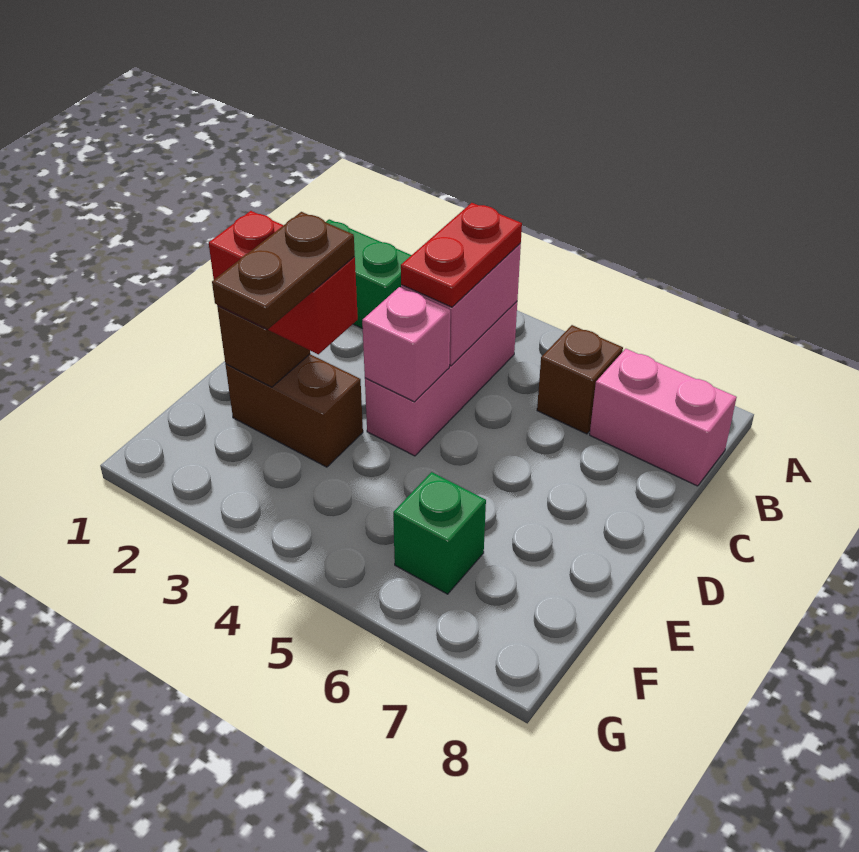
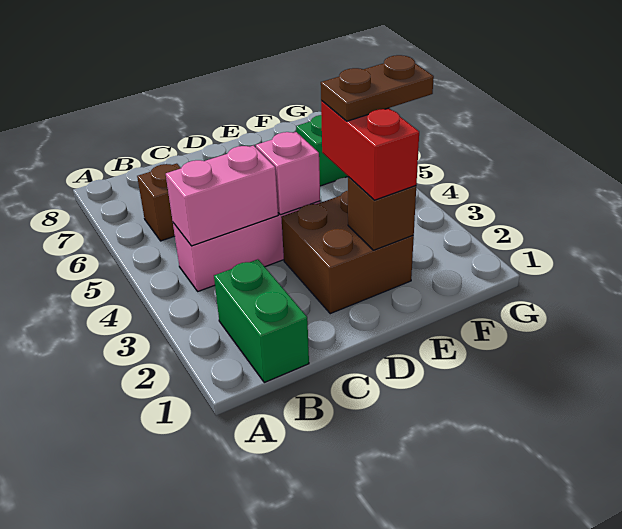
red 1x2 plate [401,203,522,307] -> none
pink 1x2 brick [590,349,737,486] -> none
brown 1x2 brick [225,354,363,467] -> brown 2x2 brick [281,191,414,314]

